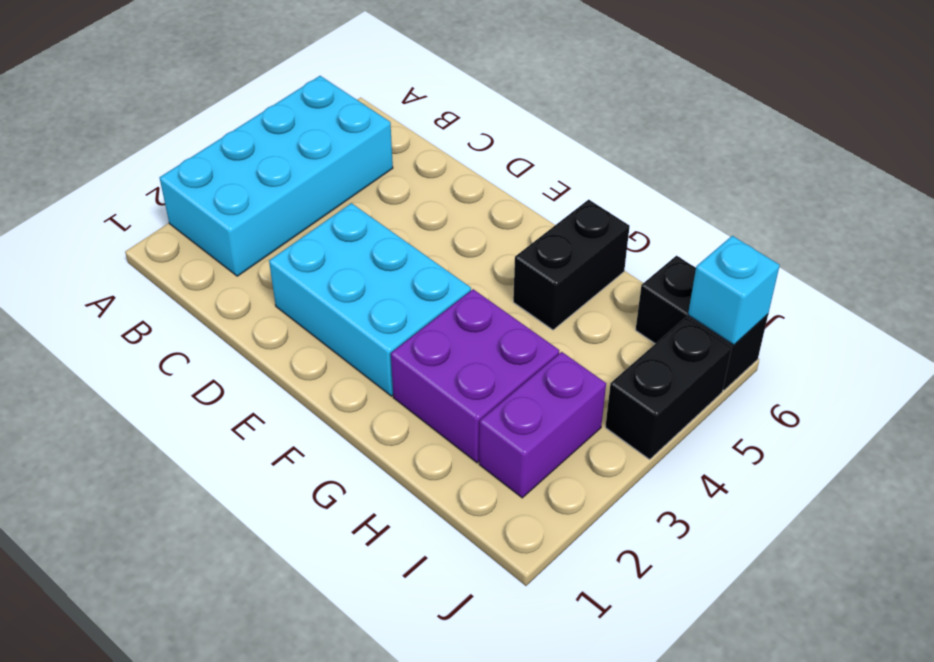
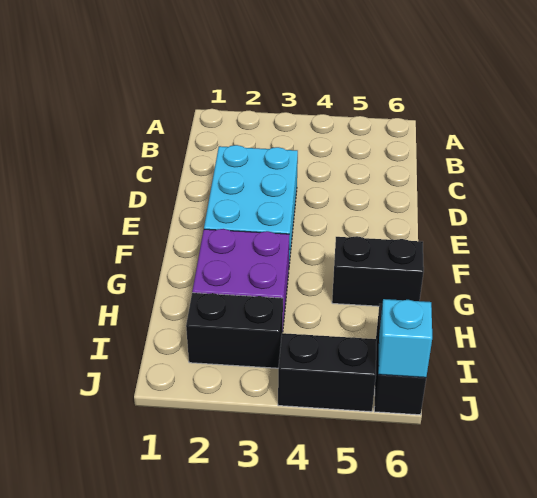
cyan 2x4 brick [160,76,393,276] -> none
purple 1x2 brick [479,352,606,498] -> black 1x2 brick [186,293,283,368]

